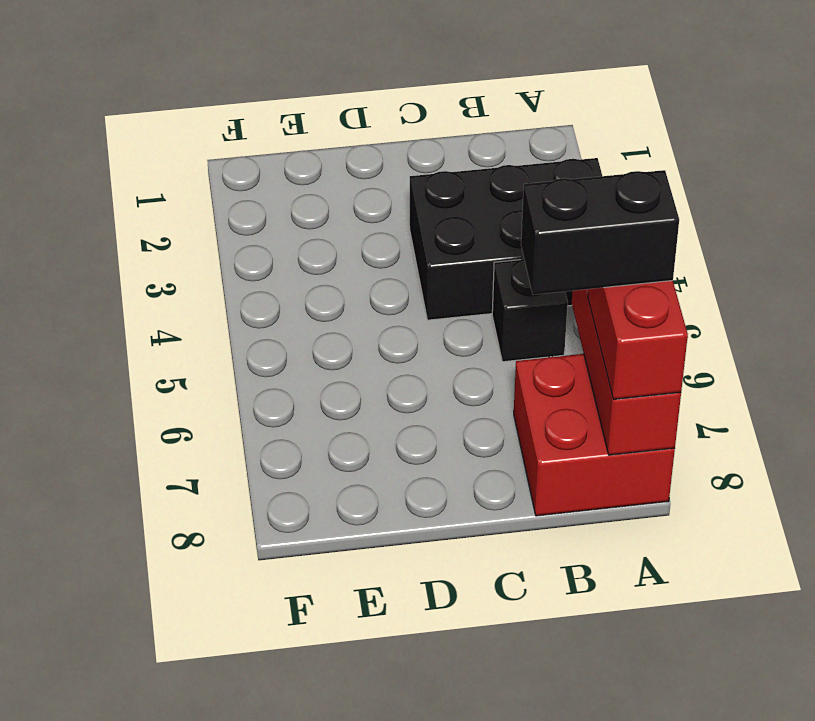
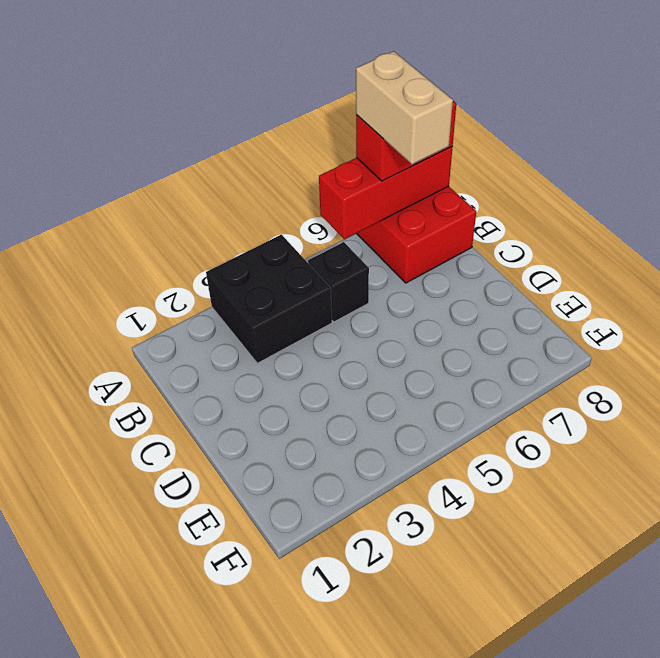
black 2x3 brick [410,158,602,320] -> black 2x2 brick [206,235,332,363]
black 1x2 brick [521,170,679,295] -> tan 1x2 brick [356,51,453,164]

